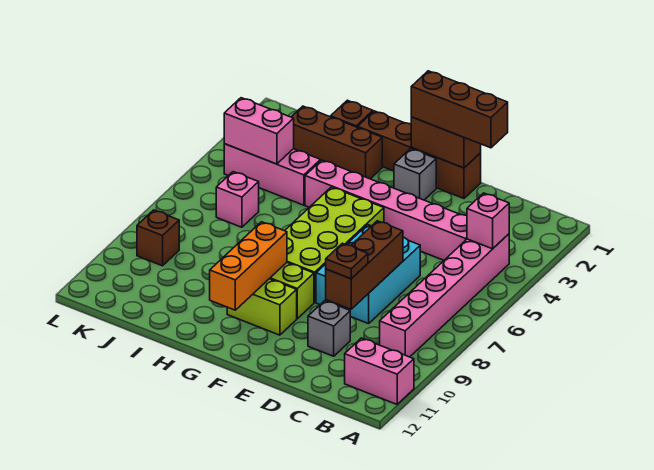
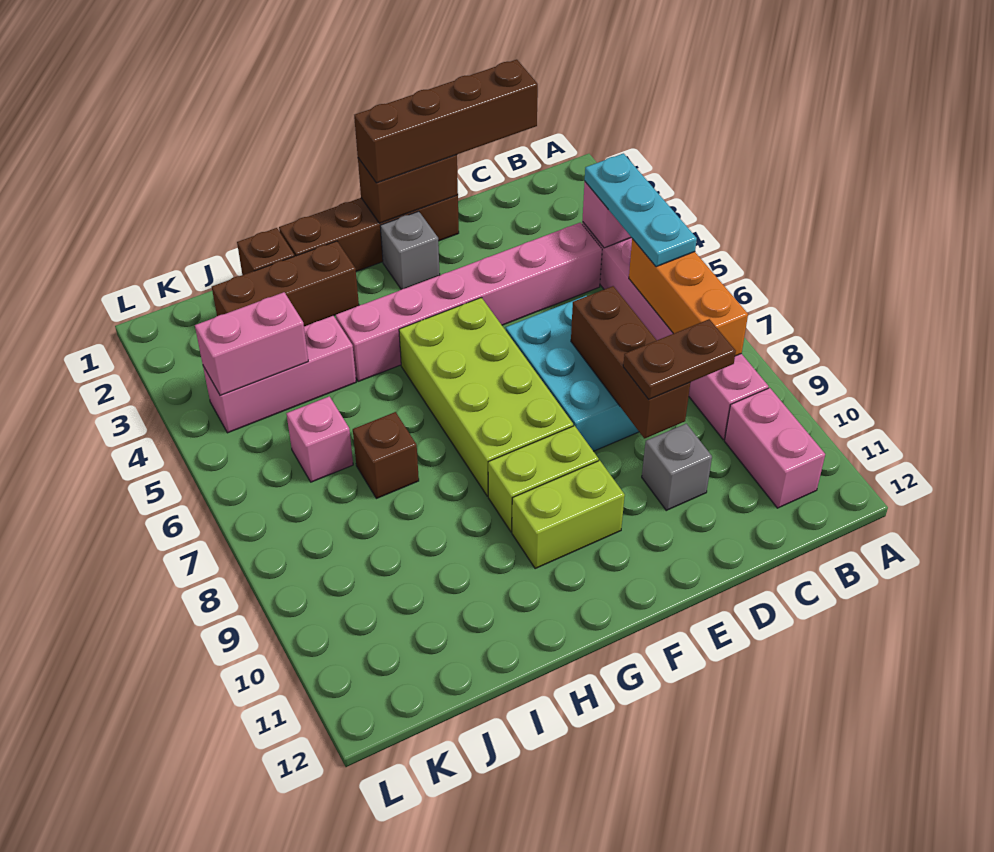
pink 1x2 brick [345,338,414,404] -> pink 1x2 brick turned to [725,388,825,508]
none -> cyan 1x3 plate [585,153,697,267]
brown 1x3 brick [411,71,508,148] -> brown 1x4 brick [354,60,538,183]
brown 1x1 plate [326,243,368,279] -> brown 1x2 plate [623,319,736,399]
orange 1x3 brick [210,222,287,310] -> orange 1x3 brick moved to [629,239,748,356]
brown 1x1 brick [137,210,179,266] -> brown 1x1 brick moved to [353,412,419,499]

